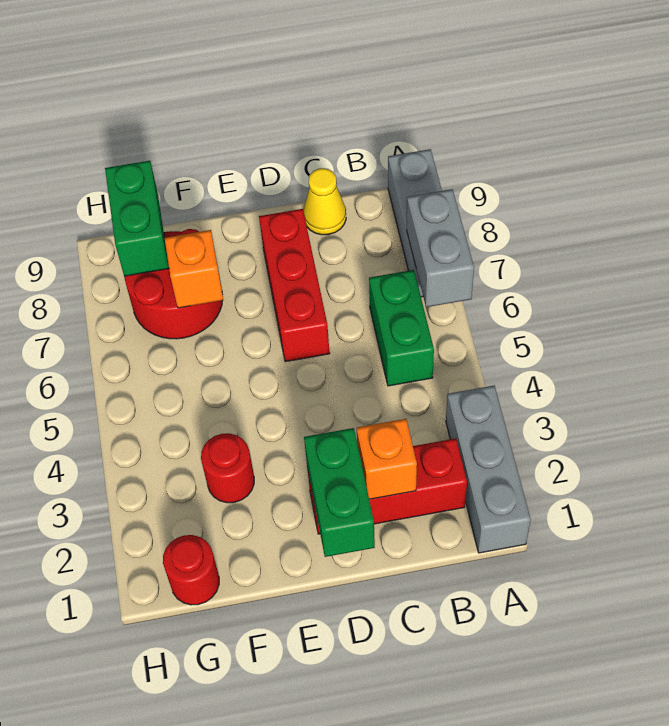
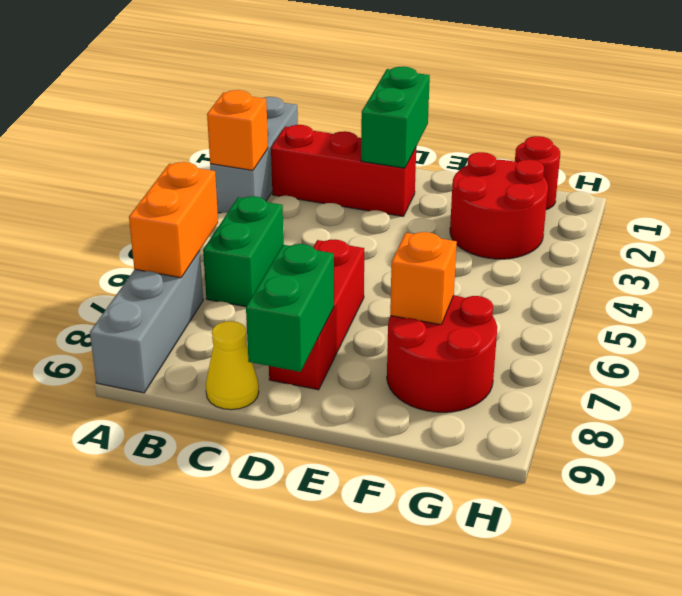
grey 1x2 brick [407,189,474,307] -> orange 1x2 brick [129,162,218,278]
orange 1x1 brick [357,419,417,499] -> orange 1x1 brick moved to [207,90,268,170]
red 1x1 round brick [201,433,254,503] -> red 2x2 round brick [450,152,548,259]
green 1x2 brick [105,161,169,276] -> green 1x2 brick moved to [246,244,334,372]

